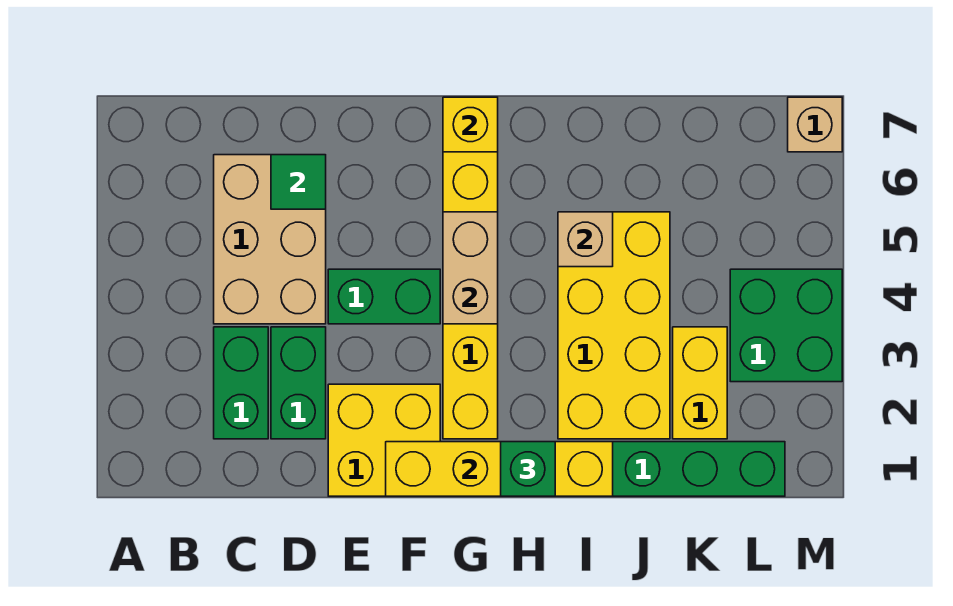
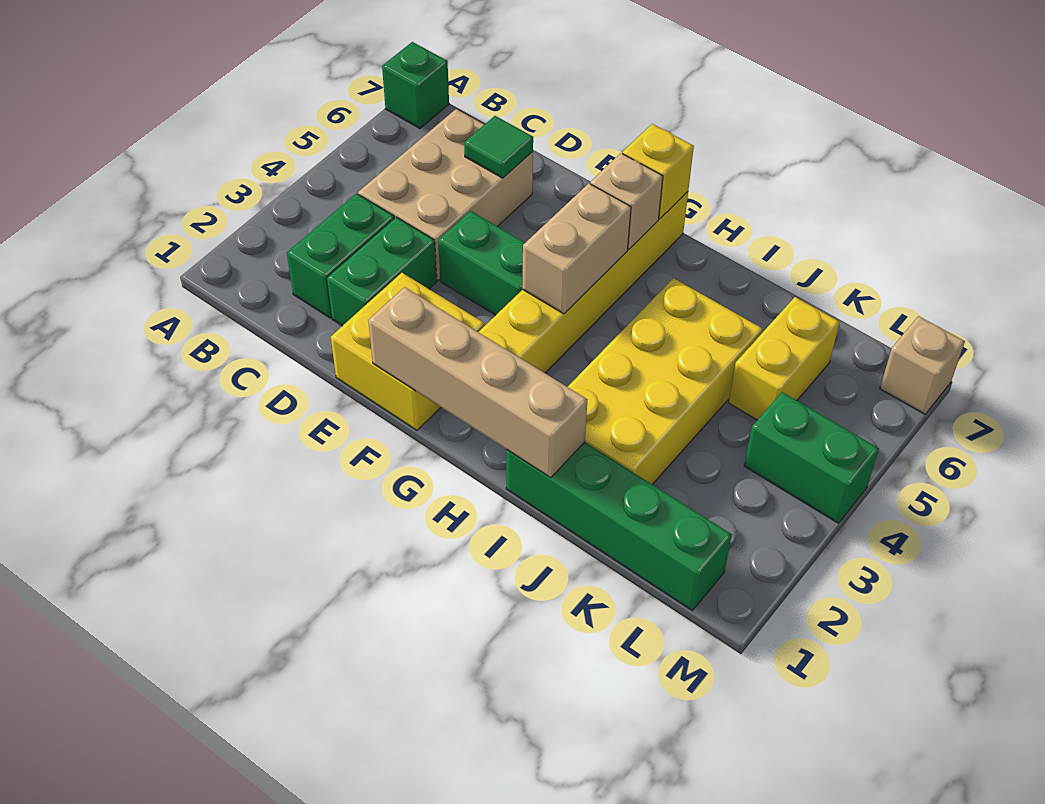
yellow 1x4 brick [386,442,613,496] -> tan 1x4 brick [368,287,587,478]
green 1x1 brick [501,442,555,496] -> green 1x1 brick moved to [382,42,449,128]
tan 1x1 brick [558,212,613,267] -> tan 1x1 brick moved to [590,153,663,250]
yellow 1x2 brick [673,327,727,439] -> yellow 1x2 brick moved to [729,297,840,420]
green 2x2 brick [730,269,842,382] -> green 1x2 brick [744,392,879,523]

